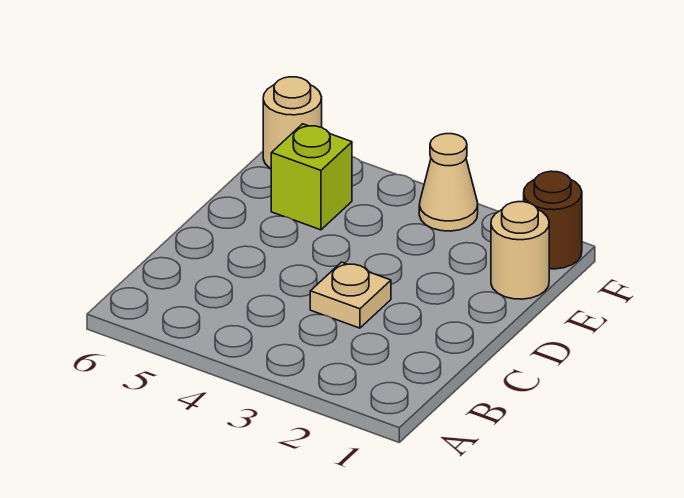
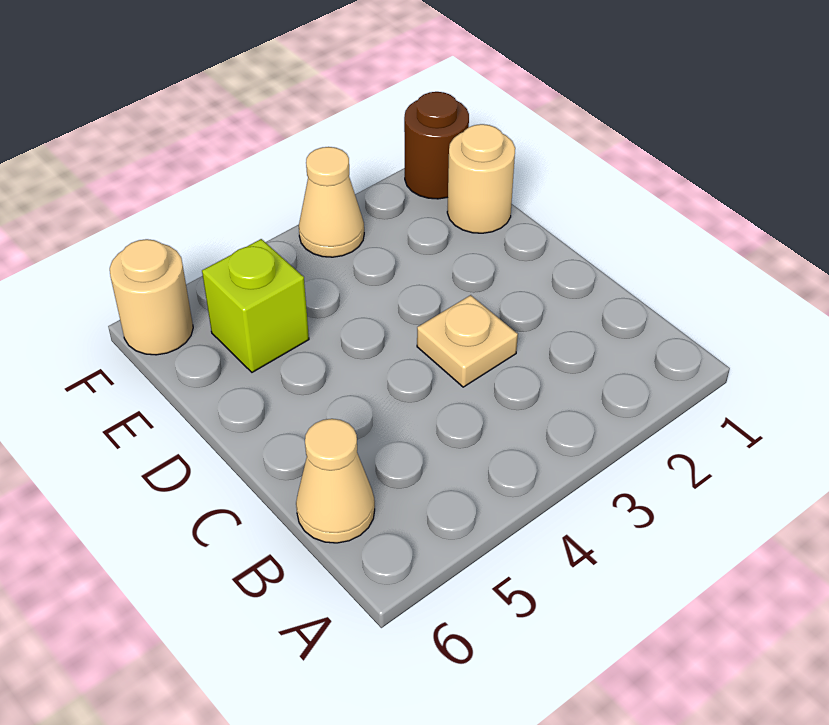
none -> tan 1x1 cone [296,419,375,543]

